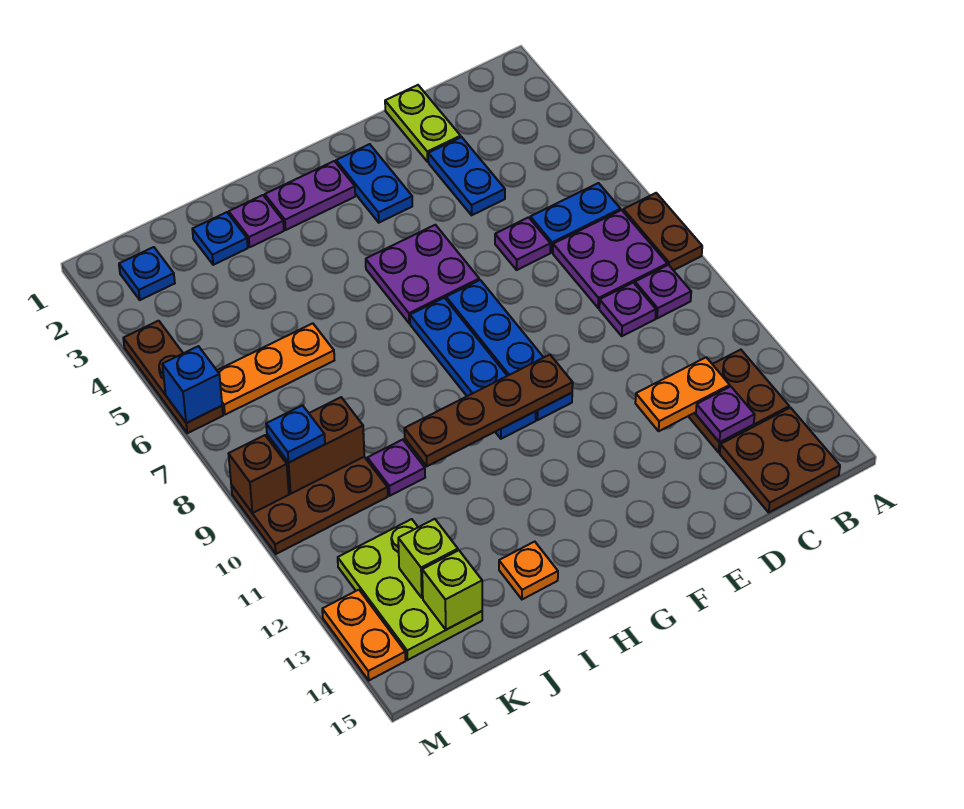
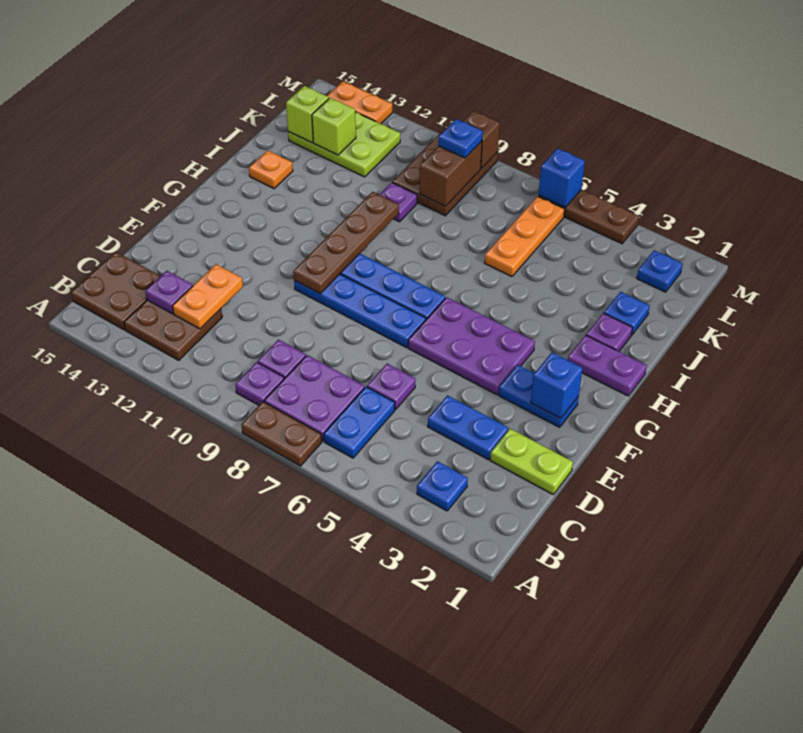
none -> blue 1x1 plate [417,461,468,511]
none -> blue 1x1 brick [531,353,583,418]
purple 2x2 plate [366,225,479,323] -> purple 2x3 plate [408,297,535,395]
purple 1x2 plate [265,161,355,230] -> purple 1x2 plate turned to [568,335,647,396]

